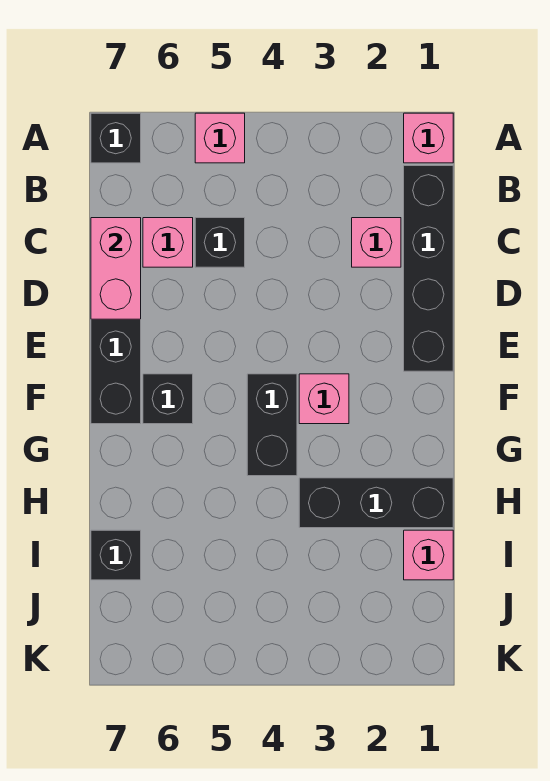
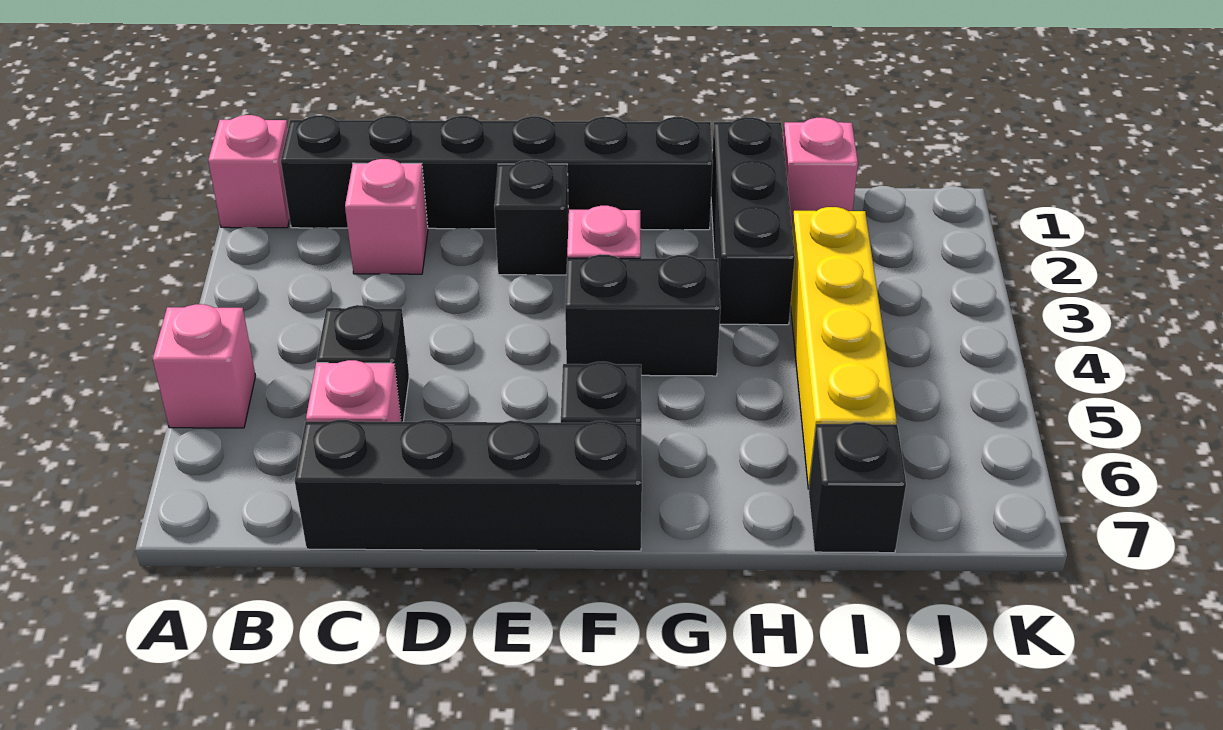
black 1x1 brick [91,113,141,163] -> black 1x1 brick moved to [494,160,569,275]
black 1x4 brick [404,166,453,371] -> black 1x6 brick [281,115,713,230]
pink 1x2 brick [91,218,141,319] -> none
none -> yellow 1x4 brick [791,207,897,489]

